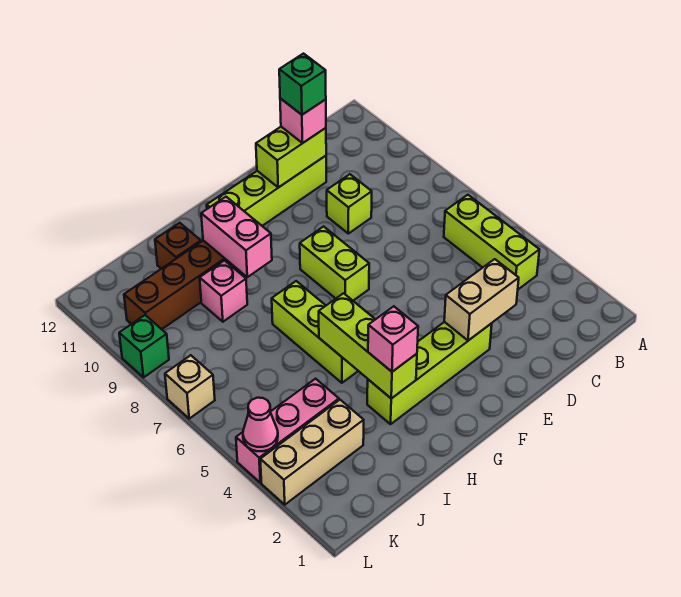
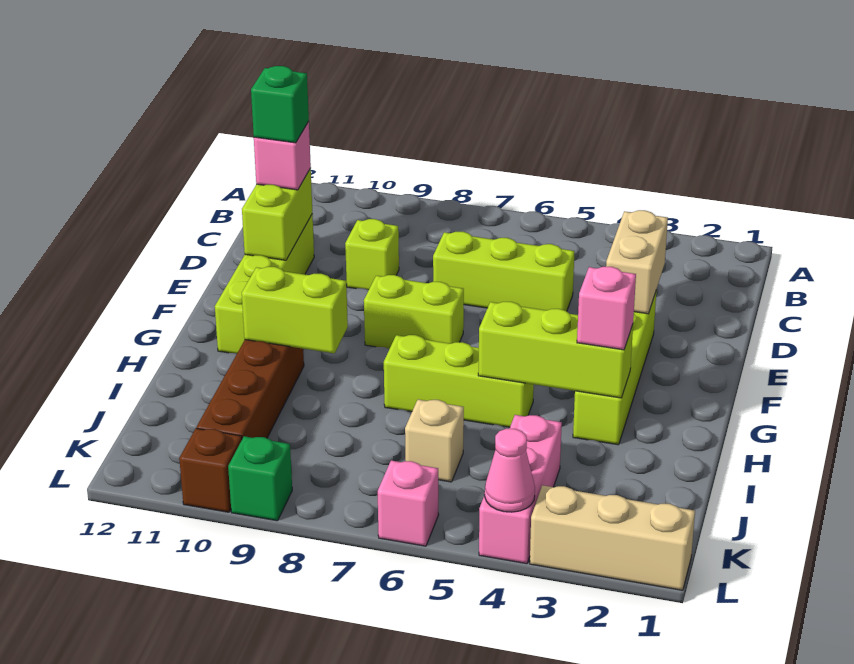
lime 1x3 brick [444,195,539,289] -> lime 1x3 brick moved to [433,232,574,311]
pink 1x2 brick [201,197,272,277] -> lime 1x2 brick [242,267,348,353]
pink 1x1 brick [200,260,247,322] -> pink 1x1 brick moved to [378,461,439,546]
brown 1x1 brick [155,223,201,269] -> brown 1x1 brick moved to [179,428,242,512]
tan 1x3 brick [260,400,364,505] -> tan 1x3 brick turned to [530,485,695,590]
tan 1x1 brick [165,355,215,419] -> tan 1x1 brick moved to [405,399,464,482]

